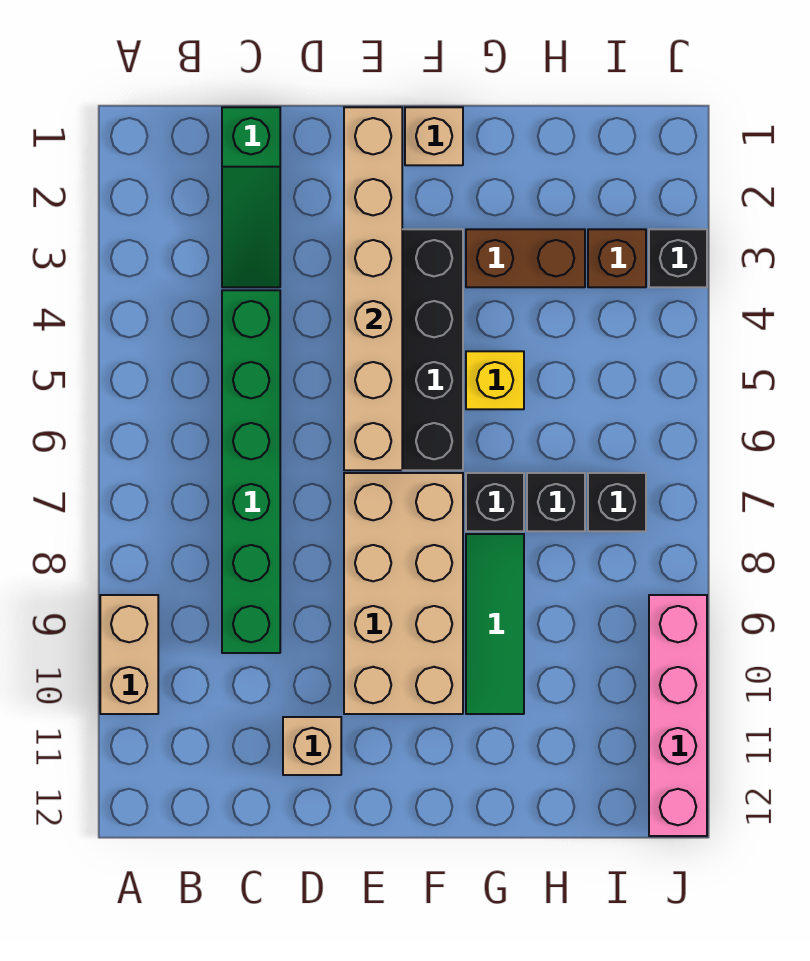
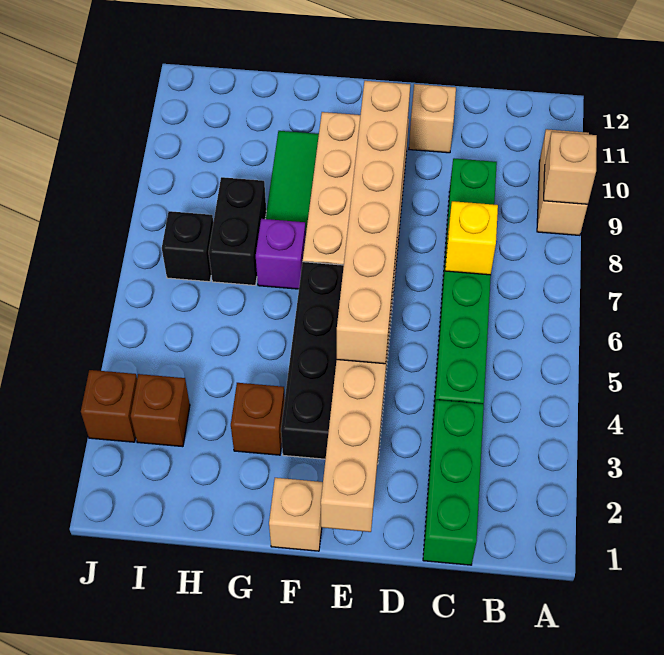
none -> tan 1x1 brick [544,132,597,205]
green 1x3 slope [222,107,280,287] -> green 1x3 brick [423,400,484,565]
none -> tan 1x6 brick [337,81,410,364]
brown 1x2 brick [466,229,585,287] -> brown 1x1 brick [231,383,285,455]
yellow 1x1 brick [466,351,524,409] -> yellow 1x1 brick moved to [445,201,498,275]
black 1x1 brick [466,473,524,531] -> purple 1x1 brick [256,219,306,289]
black 1x1 brick [527,473,585,531] -> black 1x2 brick [209,177,266,285]
black 1x1 brick [649,229,707,287] -> brown 1x1 brick [81,370,137,442]
pink 1x4 brick [649,595,707,836] -> none

